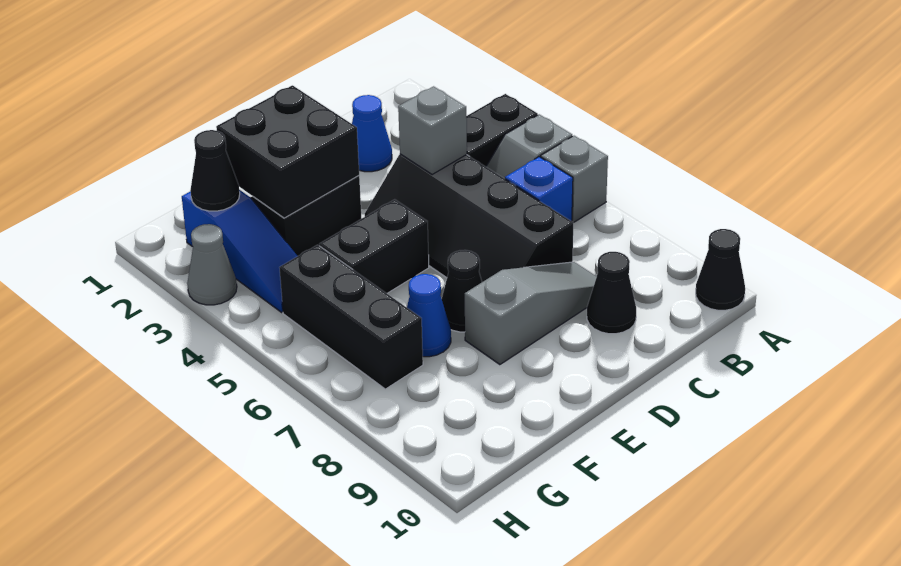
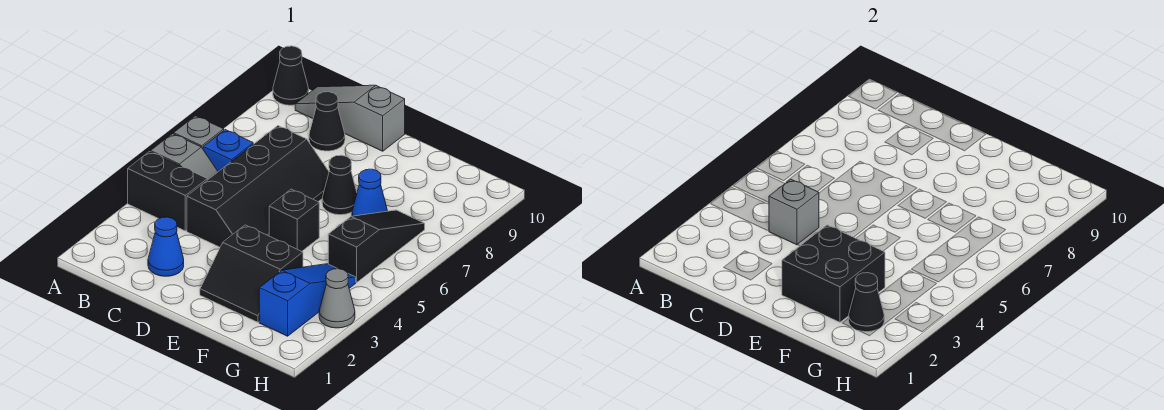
grey 1x3 slope [465,262,597,365] -> grey 1x3 slope moved to [295,85,405,151]
black 1x2 brick [319,199,429,293] -> black 1x1 brick [269,189,319,251]
black 1x3 brick [279,245,423,389] -> black 1x3 slope [328,210,425,282]

